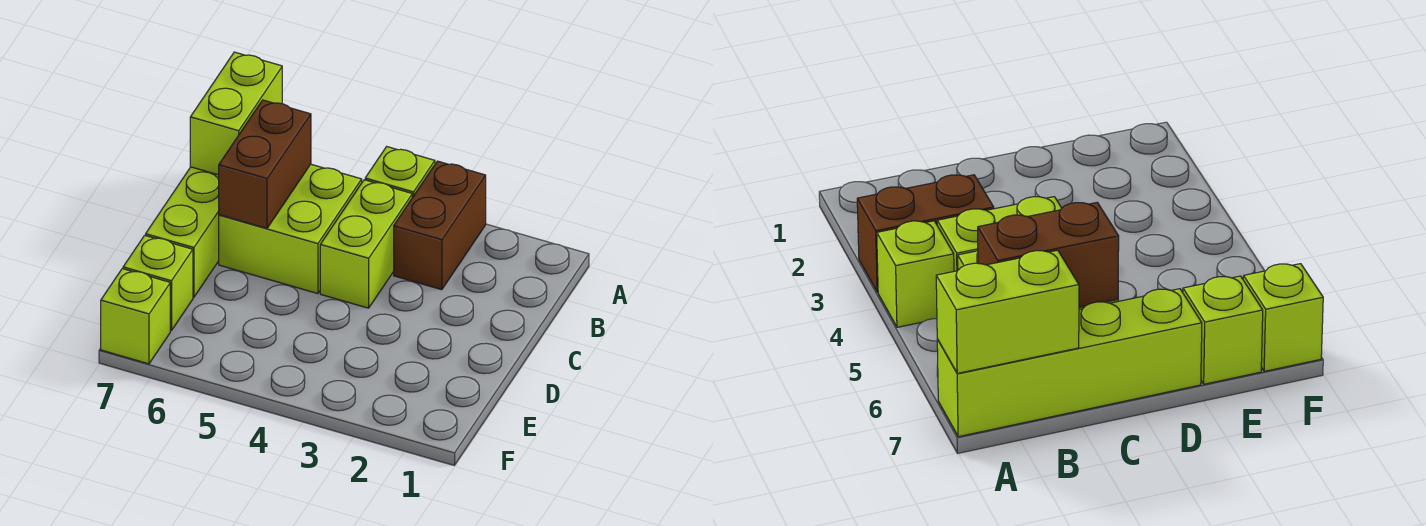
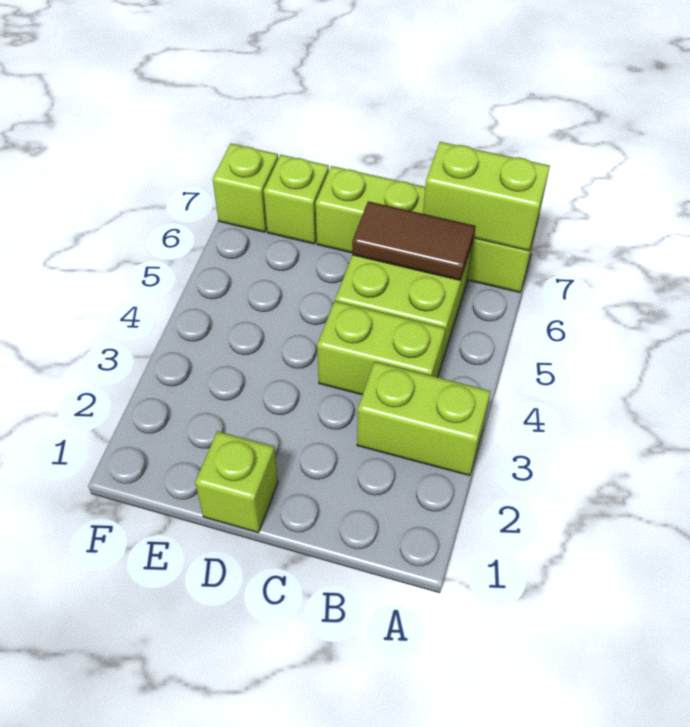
brown 1x2 brick [394,161,486,290] -> lime 1x2 brick [357,362,490,476]
lime 1x1 brick [365,147,435,198] -> lime 1x1 brick moved to [195,431,278,533]
brown 1x2 brick [219,100,311,228] -> brown 1x2 tile [352,201,475,280]

